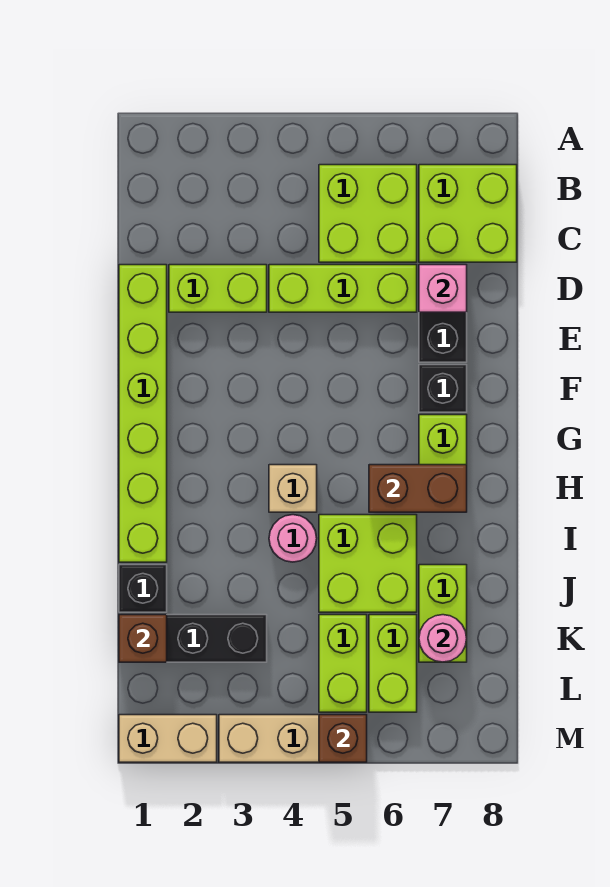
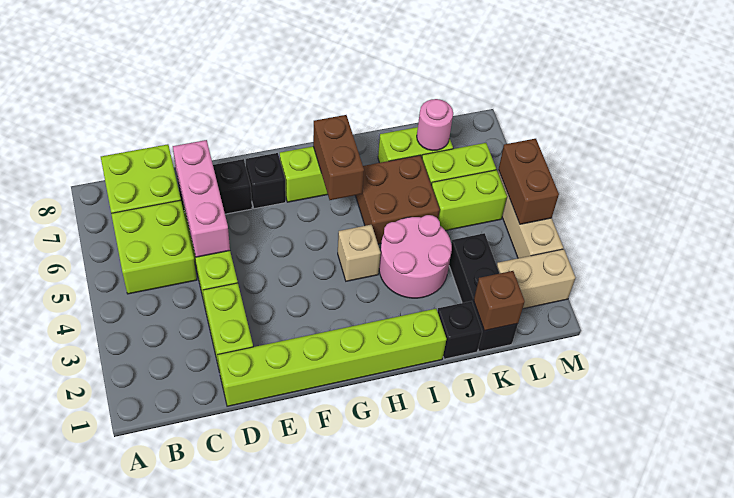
pink 1x1 brick [419,265,467,312] -> pink 1x3 brick [173,140,230,257]
pink 1x1 round brick [269,515,317,562] -> pink 2x2 round brick [379,215,452,298]
lime 2x2 brick [319,515,417,612] -> brown 2x2 brick [355,155,440,244]
tan 1x2 brick [119,715,217,762] -> tan 1x2 brick turned to [497,249,575,309]
brown 1x1 brick [319,715,367,762] -> brown 1x2 brick [499,139,559,224]

